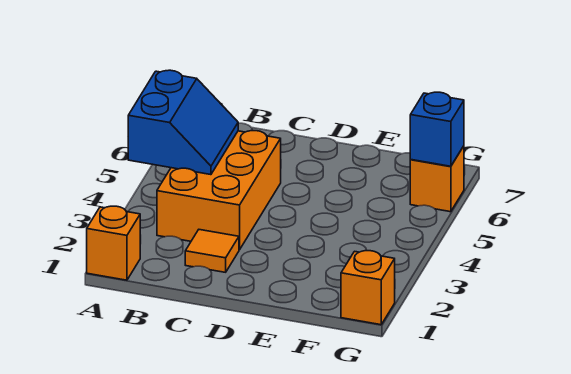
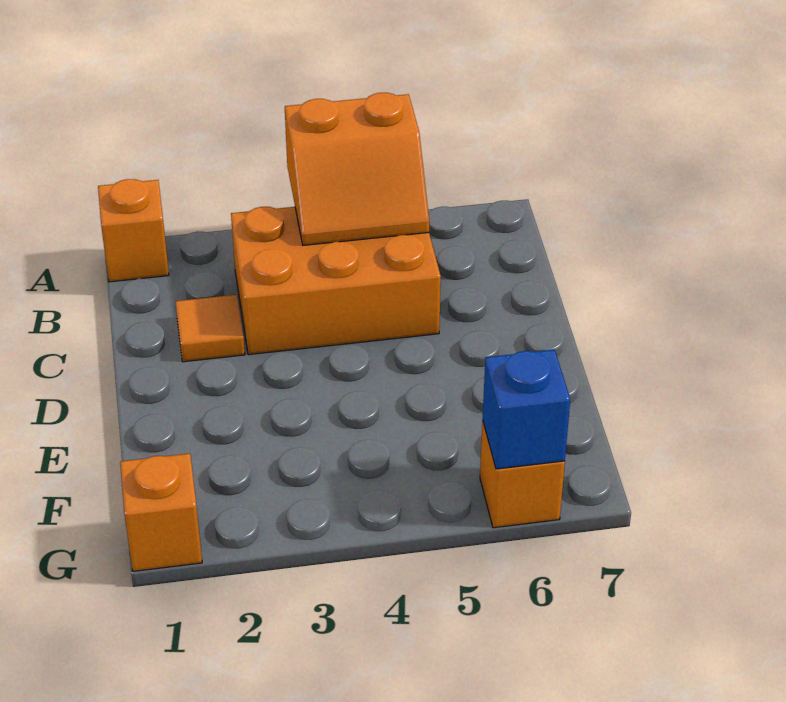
blue 2x2 slope [128,70,238,175] -> orange 2x2 slope [285,93,429,245]

